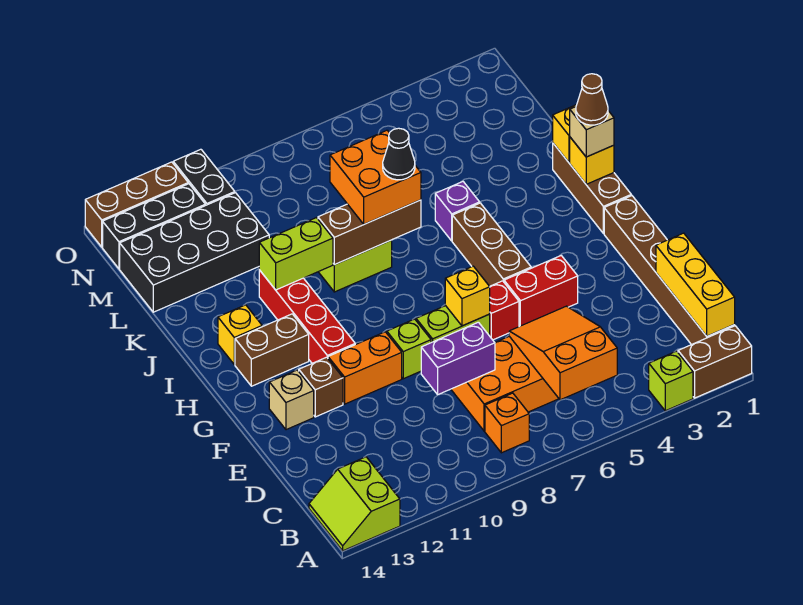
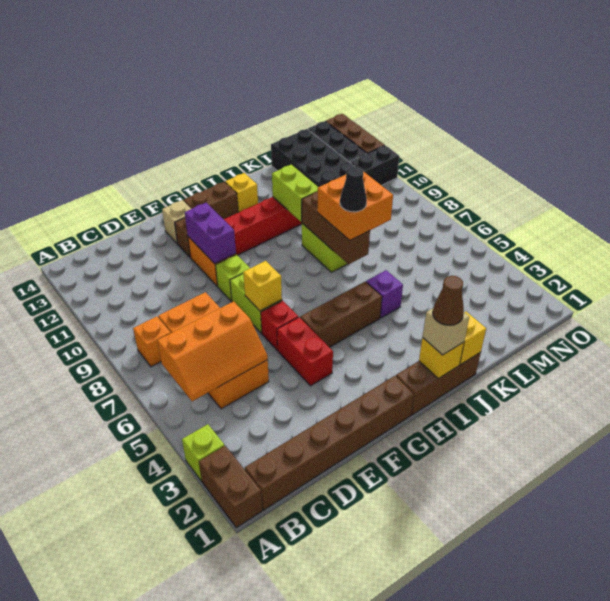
lime 2x2 slope [309,457,400,551] -> none
yellow 1x3 brick [656,233,735,336] -> none
orange 2x3 slope [509,306,617,400] -> orange 2x3 slope turned to [157,301,268,401]
purple 1x2 brick [421,322,495,395] -> purple 1x2 brick moved to [185,203,236,264]
brown 1x2 brick [235,314,309,386] -> brown 1x2 brick turned to [184,182,238,219]

